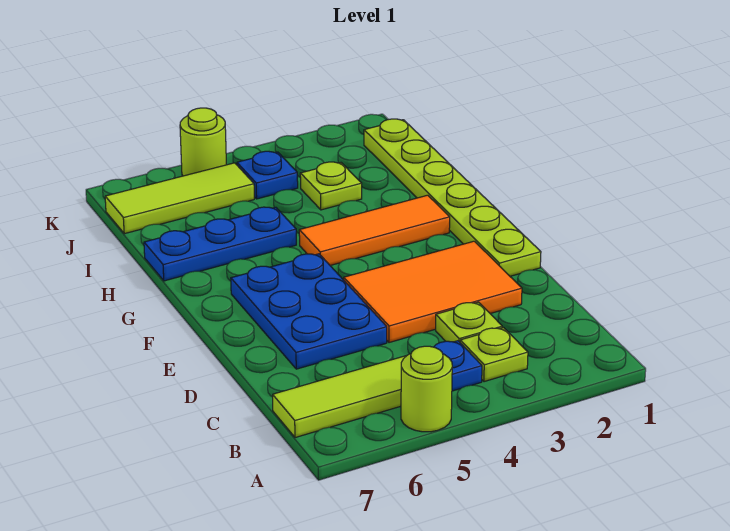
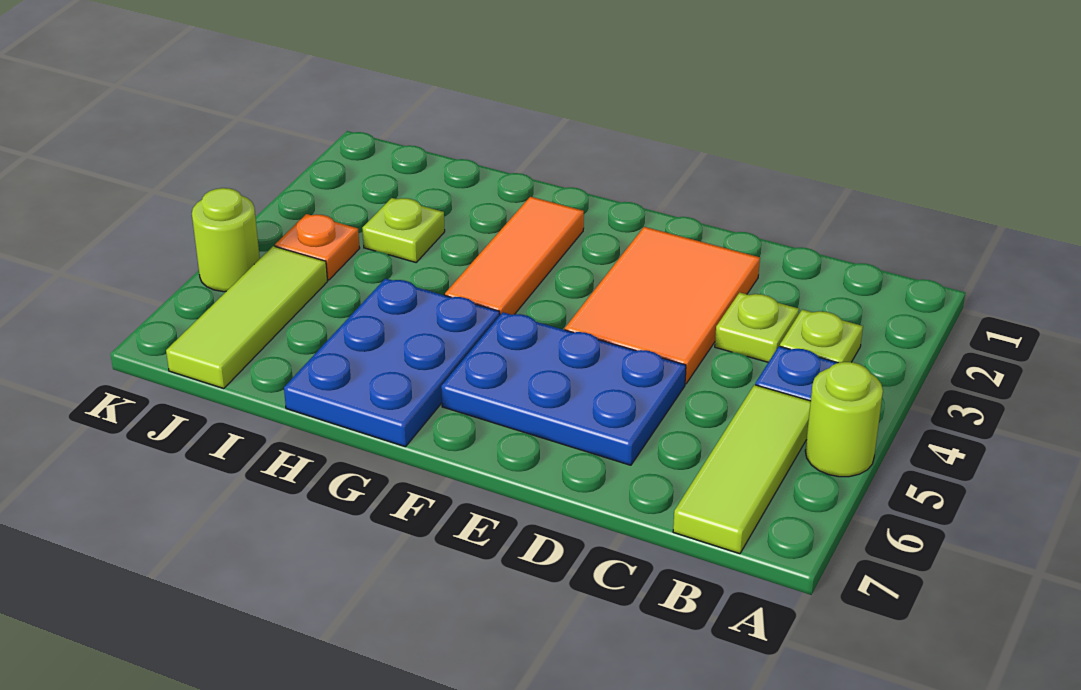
lime 1x6 plate [364,119,541,276] -> none
blue 1x3 plate [144,207,296,281] -> blue 2x3 plate [284,278,500,447]
blue 1x1 plate [237,151,298,199] -> orange 1x1 plate [275,214,360,280]

